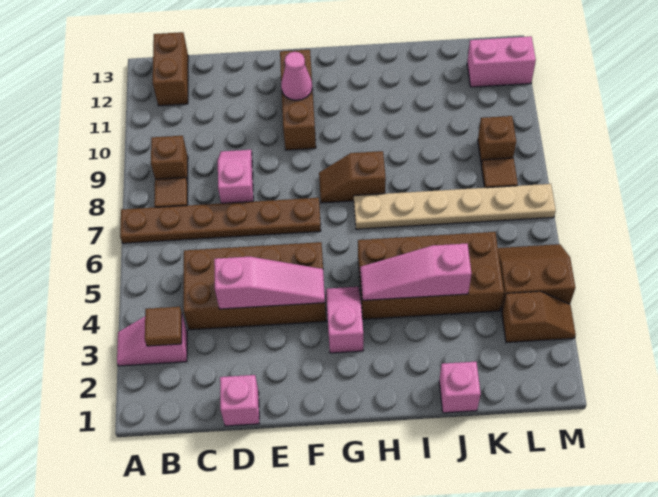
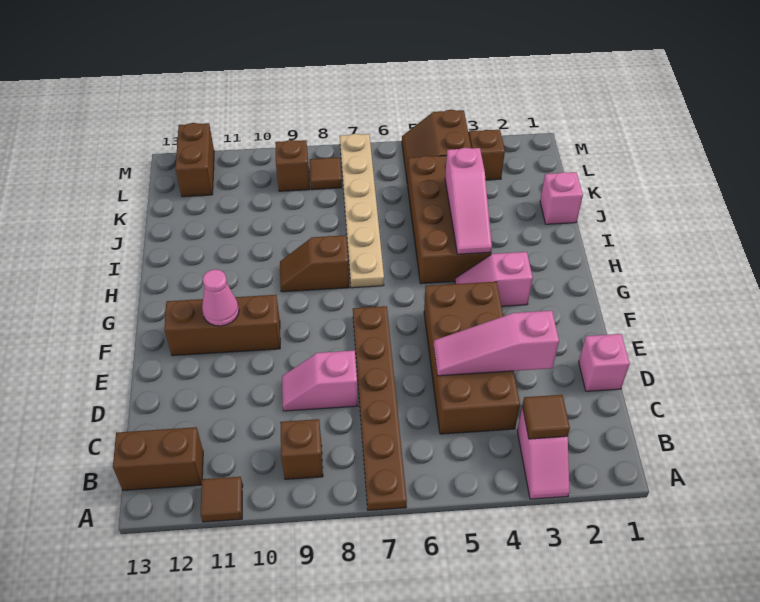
brown 1x1 tile [154,178,188,207] -> brown 1x1 tile moved to [201,477,243,522]
pink 1x3 slope [214,257,325,309] -> pink 1x3 slope turned to [434,311,559,376]
brown 1x2 slope [319,151,386,203] -> brown 1x2 slope turned to [280,235,349,292]
pink 1x2 brick [467,36,536,87] -> brown 1x2 brick [176,123,214,197]

